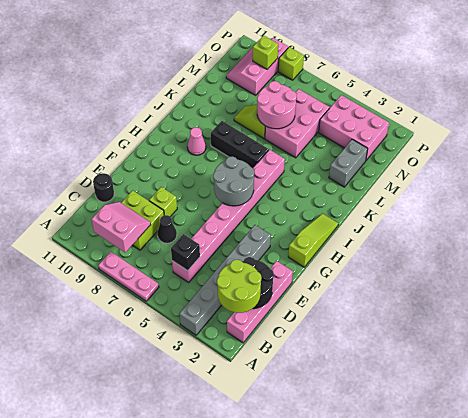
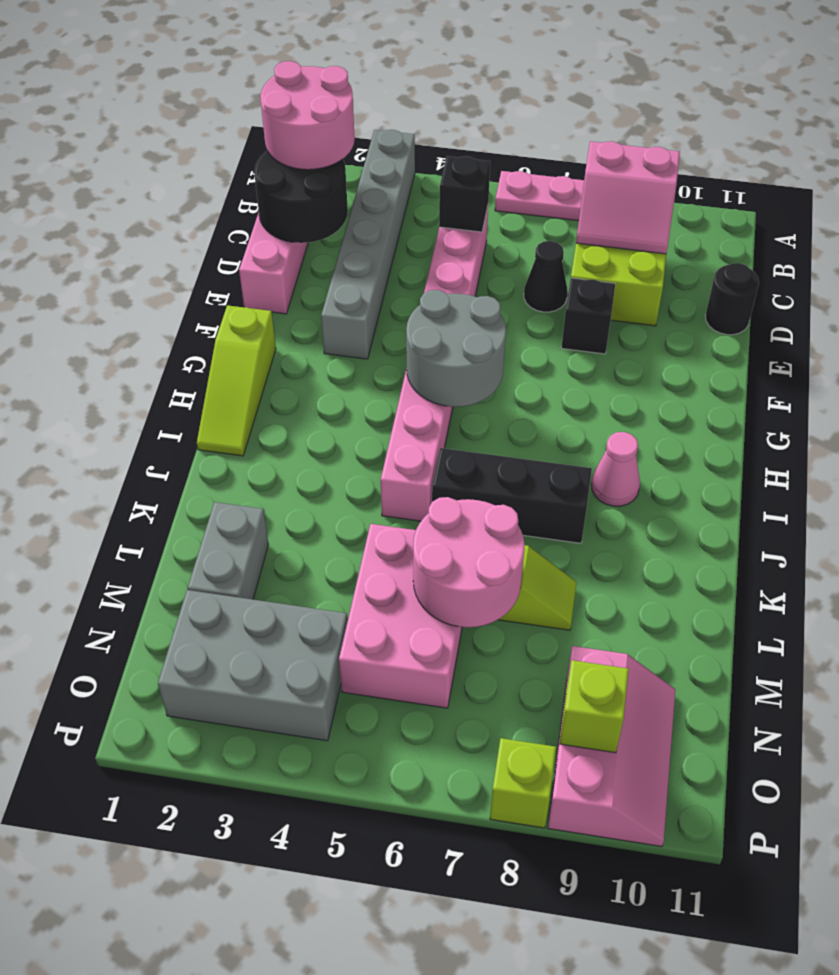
lime 2x2 round brick [217,260,261,313] -> pink 2x2 round brick [260,61,355,170]
lime 1x1 brick [149,187,177,217] -> black 1x1 brick [562,278,615,354]
pink 2x3 brick [319,95,389,160] -> grey 2x3 brick [158,590,347,741]

